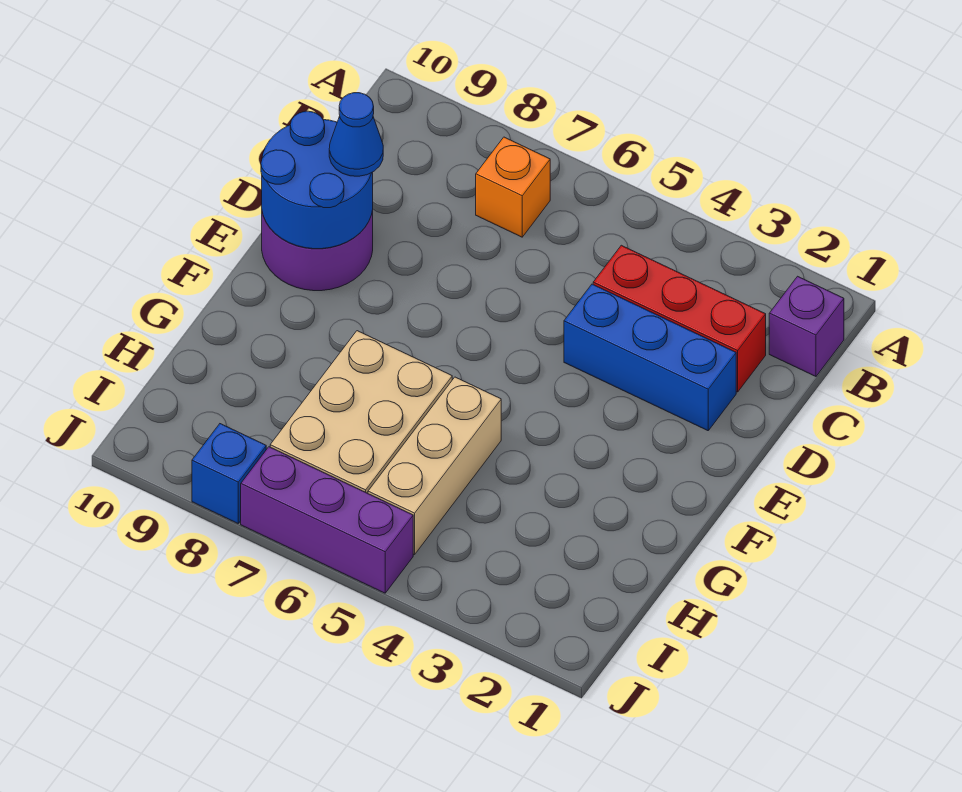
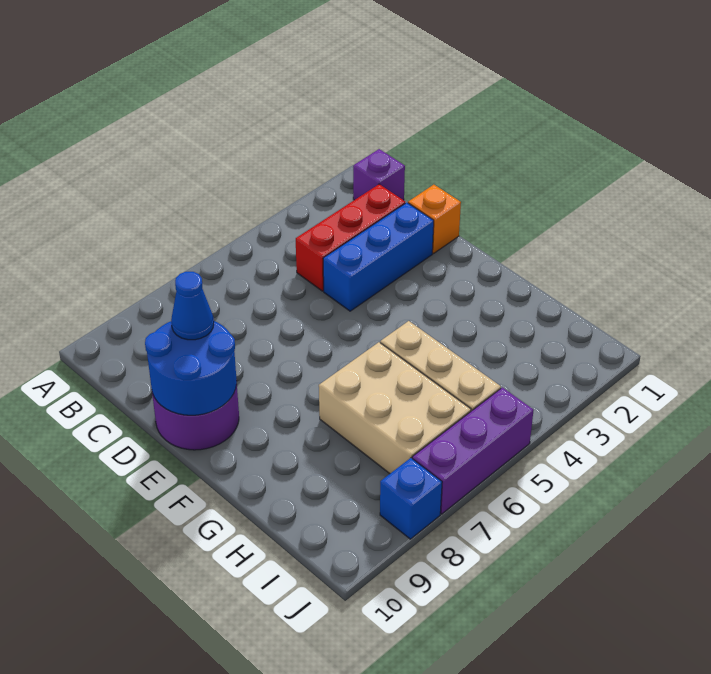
orange 1x1 brick [476,137,550,237] -> orange 1x1 brick moved to [408,185,461,253]

